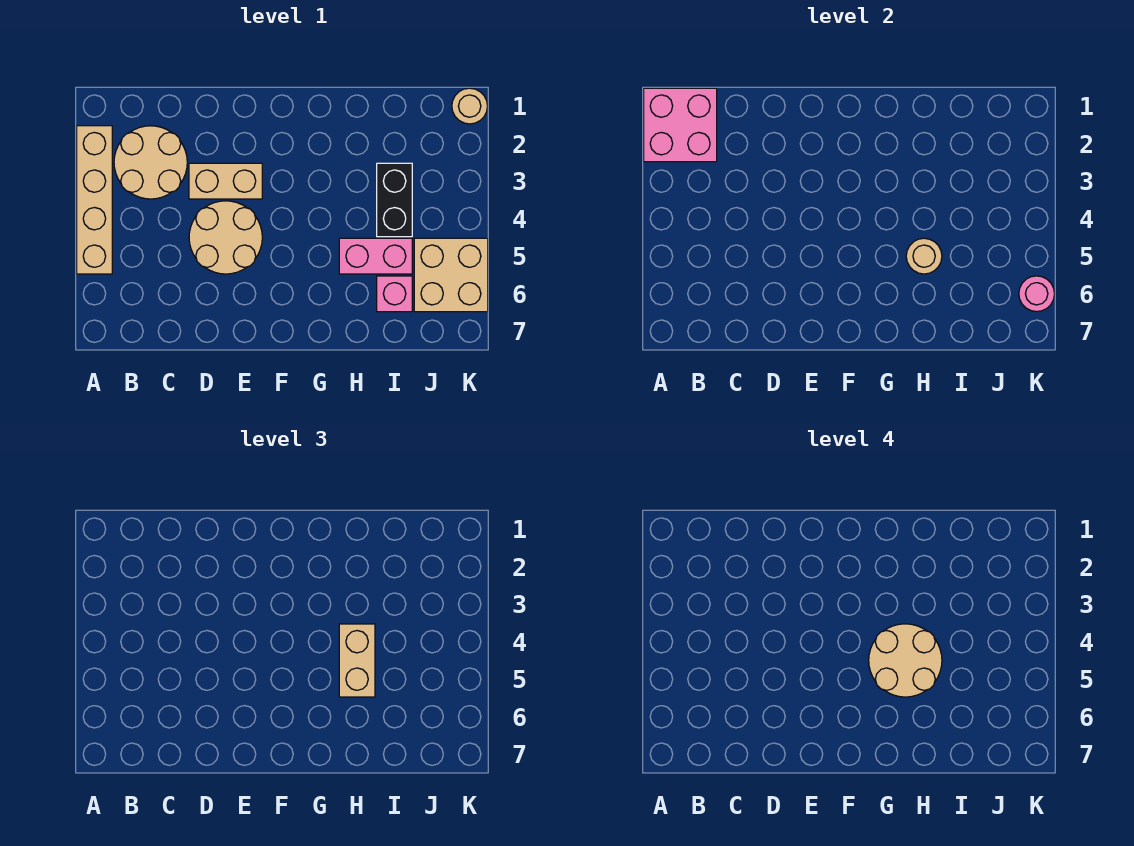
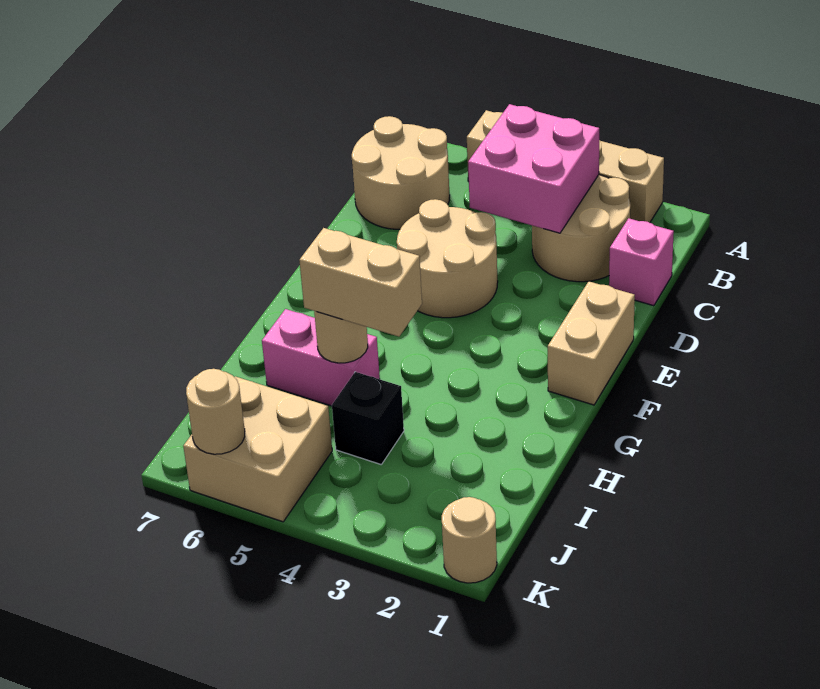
pink 2x2 brick [644,88,717,162] -> pink 2x2 brick moved to [468,104,599,233]
tan 1x2 brick [189,163,262,199] -> tan 1x2 brick moved to [548,281,635,405]
tan 2x2 round brick [869,624,942,697] -> tan 2x2 round brick moved to [352,116,450,229]
pink 1x2 brick [339,238,412,274] -> pink 1x2 brick turned to [262,309,380,406]
black 1x2 brick [377,163,412,237] -> black 1x1 brick [332,372,404,464]
pink 1x1 brick [377,276,412,312] -> pink 1x1 brick moved to [609,218,674,306]
pink 1x1 round brick [1019,276,1054,312] -> tan 1x1 round brick [186,369,245,454]

